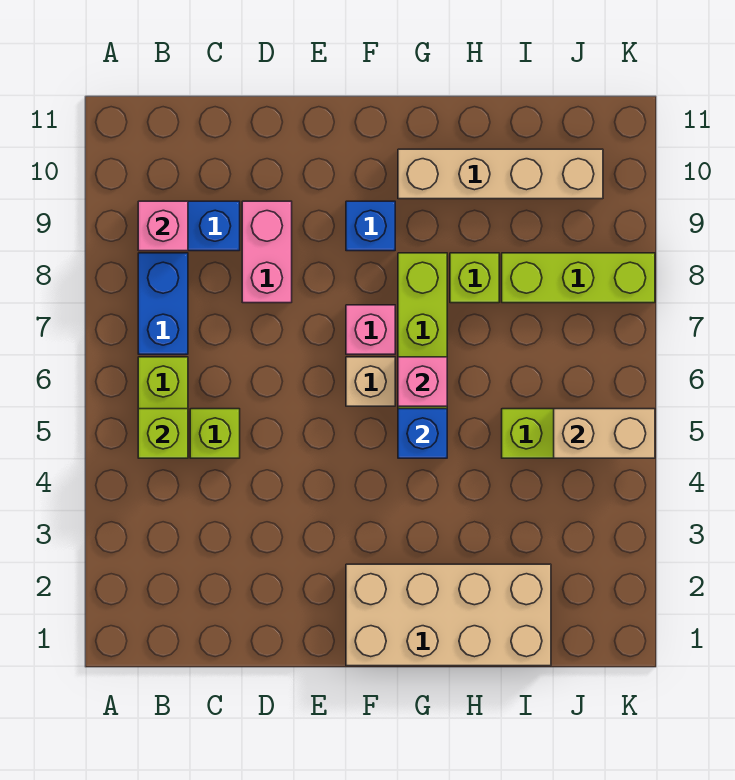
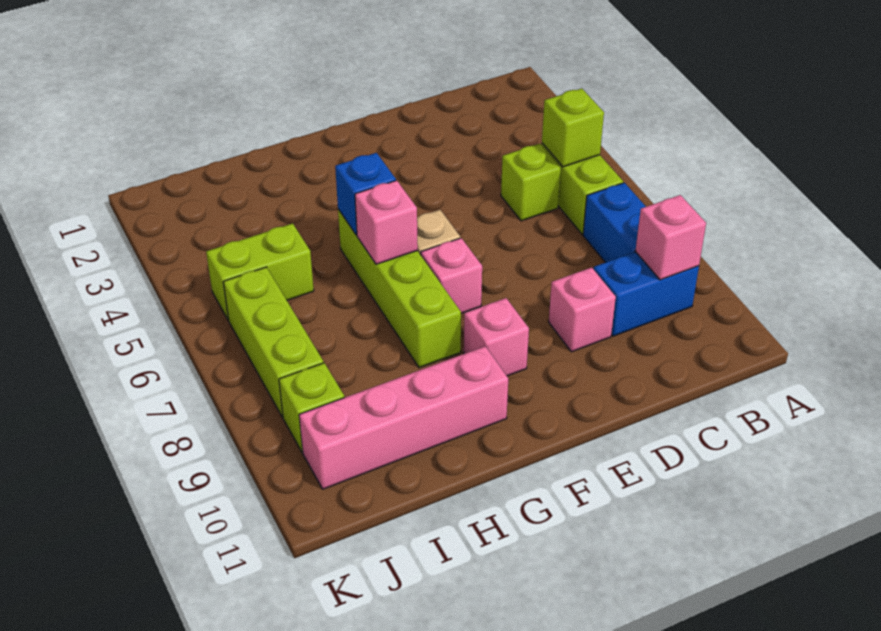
pink 1x2 brick [242,201,292,303] -> pink 1x1 brick [549,268,616,352]
tan 2x4 brick [346,564,551,666] -> none
blue 1x1 brick [346,201,395,251] -> pink 1x1 brick [464,298,529,376]
tan 1x4 brick [398,149,603,199] -> pink 1x4 brick [299,346,508,489]
lime 1x1 brick [450,253,499,303] -> lime 1x1 brick moved to [279,363,344,453]
lime 1x3 brick [502,253,655,303] -> lime 1x3 brick turned to [223,267,324,417]
tan 1x2 brick [554,409,655,458] -> none

